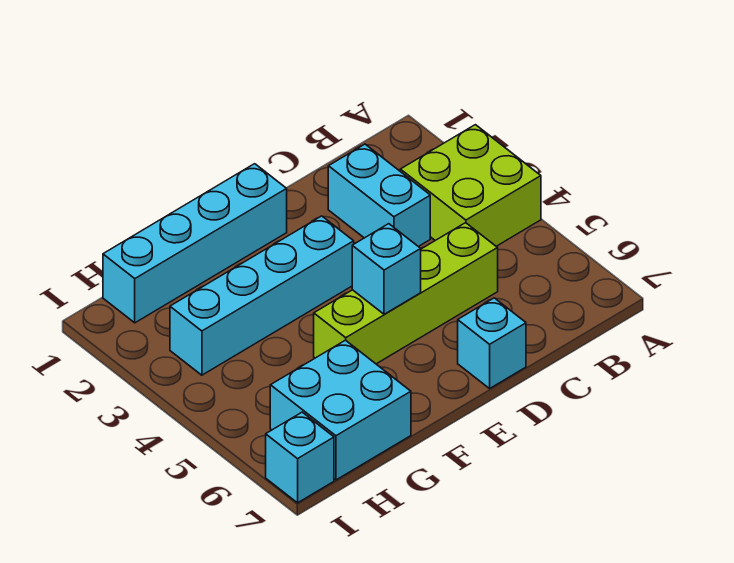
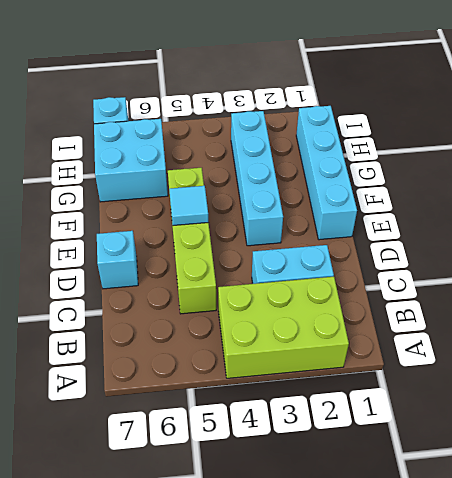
lime 2x2 brick [400,125,541,246] -> lime 2x3 brick [218,277,349,378]
cyan 1x1 brick [352,224,421,314] -> cyan 1x1 tile [169,186,208,226]

